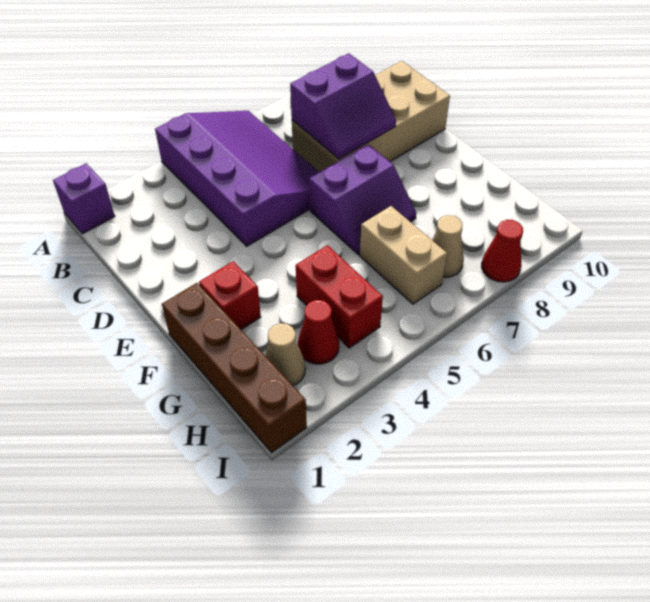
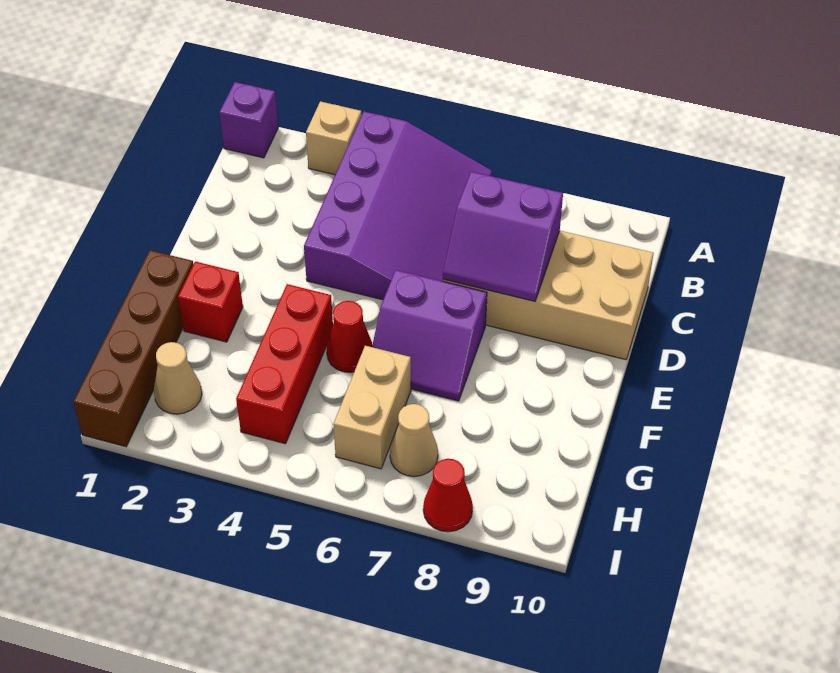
none -> tan 1x1 brick [306,101,361,175]
red 1x2 brick [296,245,383,348] -> red 1x3 brick [236,284,333,444]
red 1x1 cone [298,300,339,364] -> red 1x1 cone moved to [327,301,372,372]

